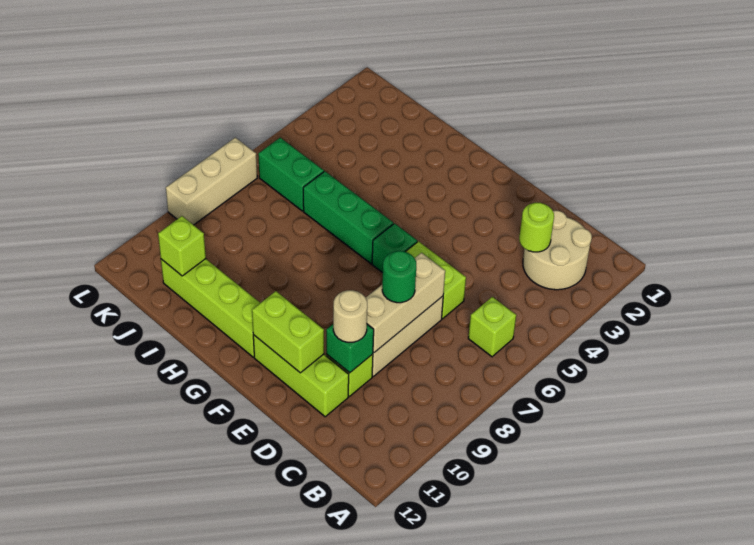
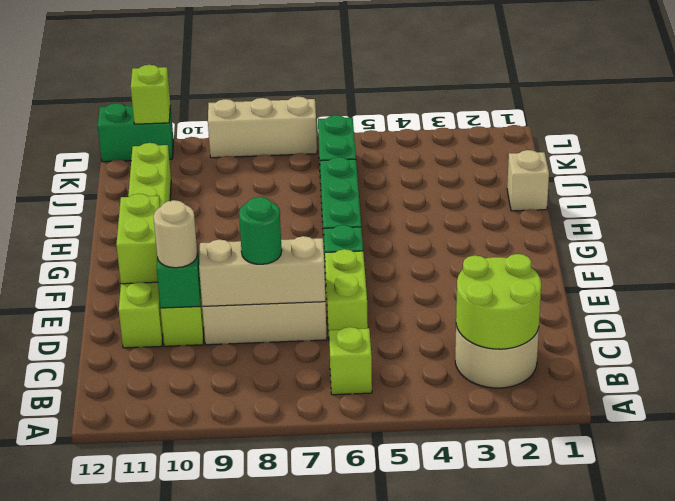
lime 1x1 round brick [519,203,554,252] -> lime 2x2 round brick [456,254,541,349]
none -> tan 1x1 brick [507,150,549,211]
lime 1x1 brick [158,216,206,276] -> lime 1x1 brick moved to [131,65,170,124]
none -> green 1x2 brick [98,103,174,162]

